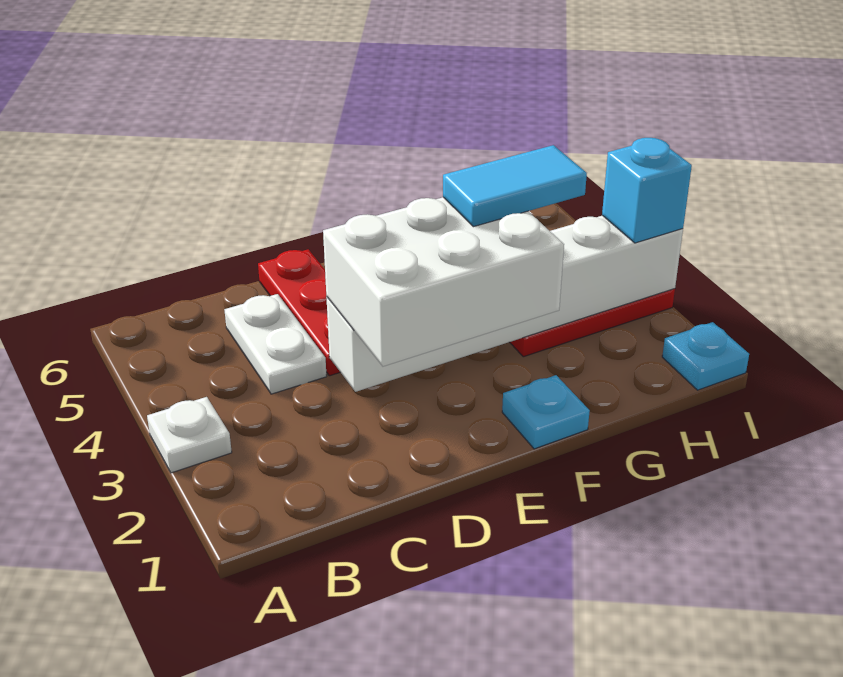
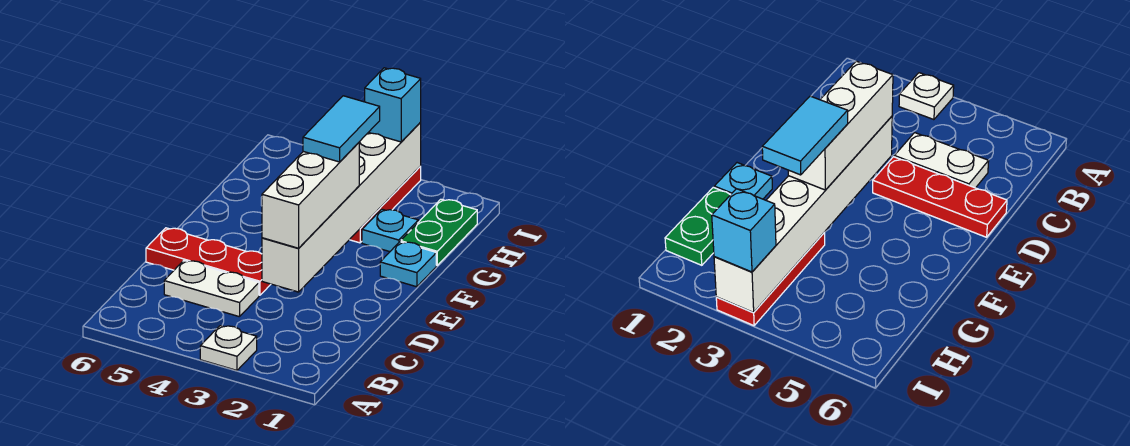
white 2x3 brick [323,197,564,366] -> white 1x3 brick [262,143,359,248]
none -> green 1x2 plate [401,199,477,265]
cyan 1x1 plate [662,322,749,390] -> cyan 1x1 plate moved to [362,209,418,252]

